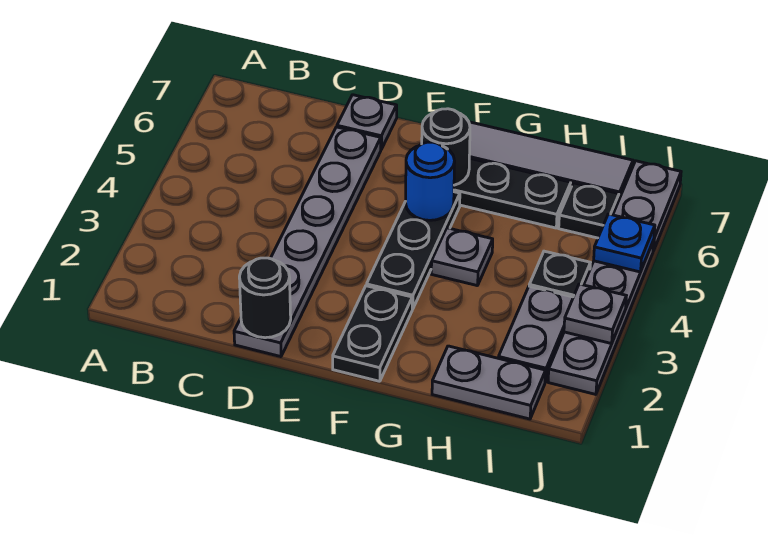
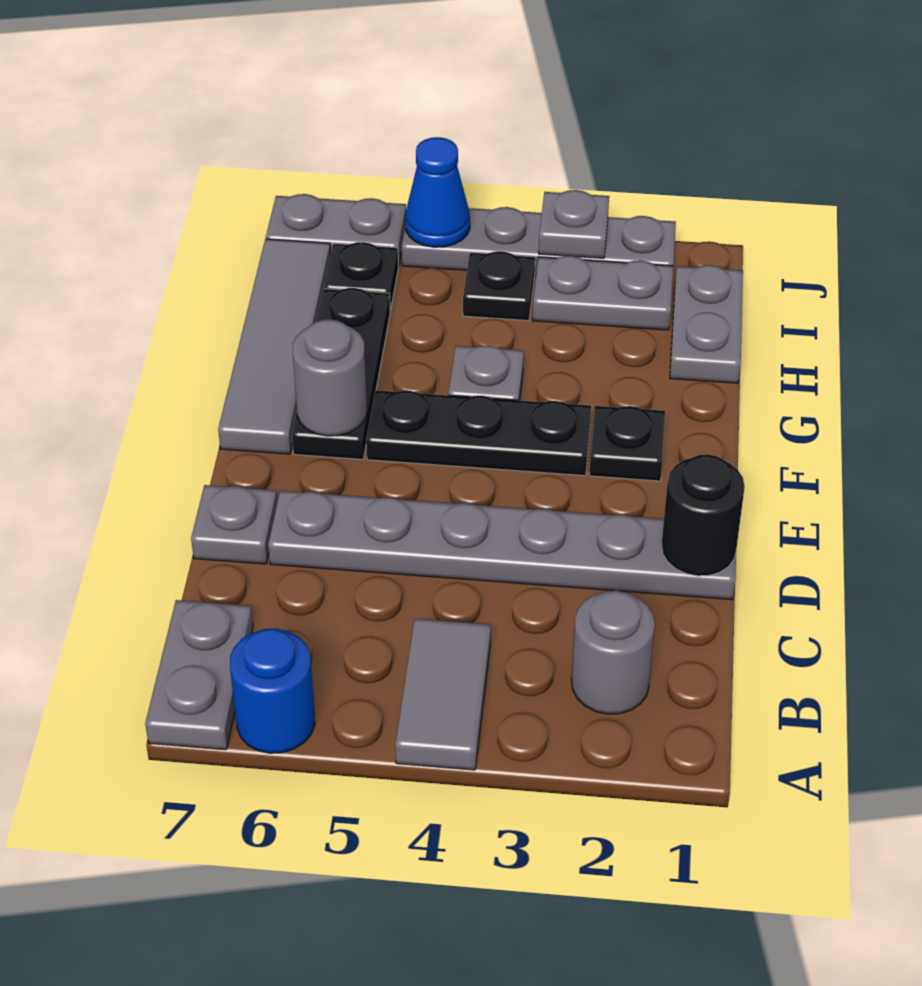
none -> grey 1x2 tile [395,619,491,770]
none -> grey 1x2 plate [145,600,253,750]
none -> grey 1x1 round brick [572,591,655,714]
black 1x2 plate [333,286,412,381] -> black 1x1 plate [589,406,665,481]
blue 1x1 round brick [406,142,455,220] -> blue 1x1 round brick moved to [230,629,315,753]
black 1x1 round brick [422,109,470,185] -> grey 1x1 round brick [293,319,367,436]
blue 1x1 plate [594,214,655,272] -> blue 1x1 cone [405,137,470,247]

